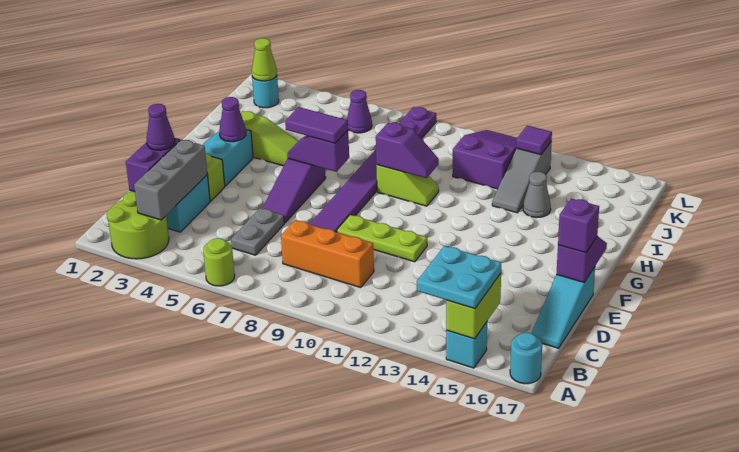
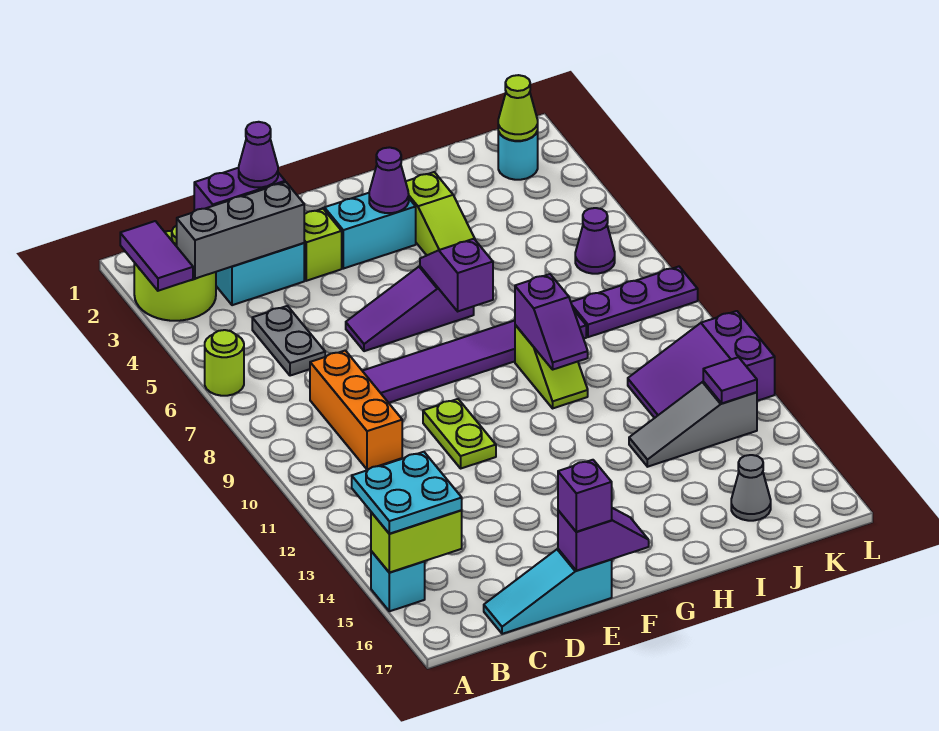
cyan 1x1 round brick [510,333,542,384] -> none
grey 1x2 plate [231,208,284,255] -> grey 1x2 plate turned to [252,306,325,376]
lime 1x3 plate [337,215,427,262] -> lime 1x2 plate [423,399,496,468]
purple 1x2 tile [285,107,348,143] -> purple 1x2 tile moved to [120,221,193,291]
grey 1x1 cone [523,172,551,218] -> grey 1x1 cone moved to [731,455,771,521]
purple 2x3 slope [453,130,517,189] -> purple 2x3 slope turned to [628,311,775,418]

